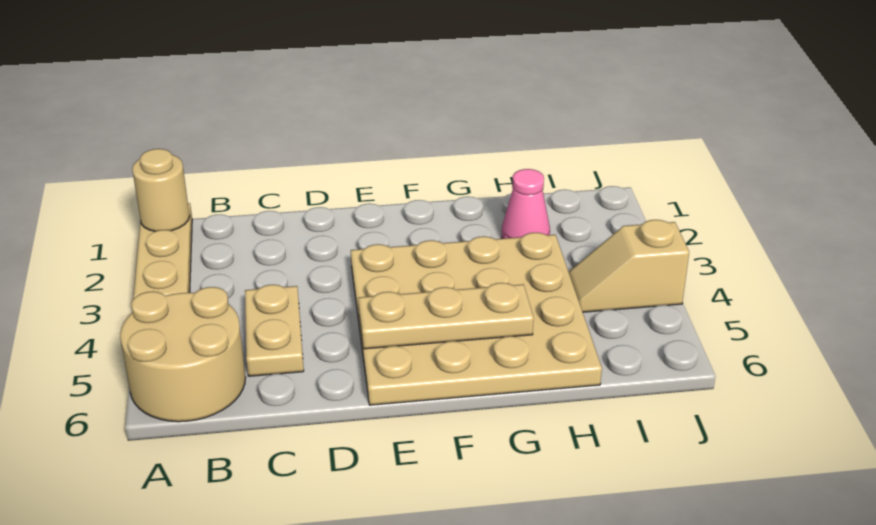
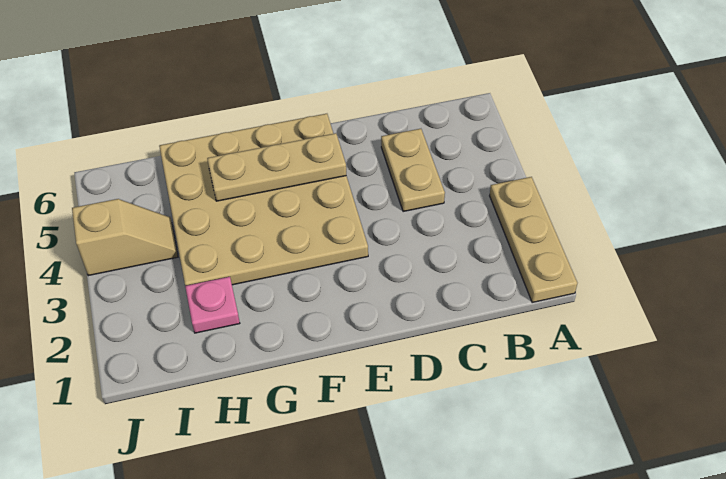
tan 1x1 round brick [132,149,190,231] -> none
tan 2x2 round brick [120,287,246,422] -> none
pink 1x1 cone [502,169,550,239] -> pink 1x1 plate [185,277,240,333]

